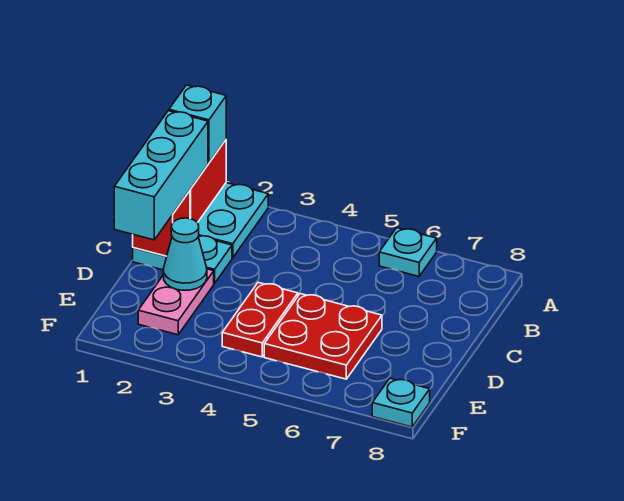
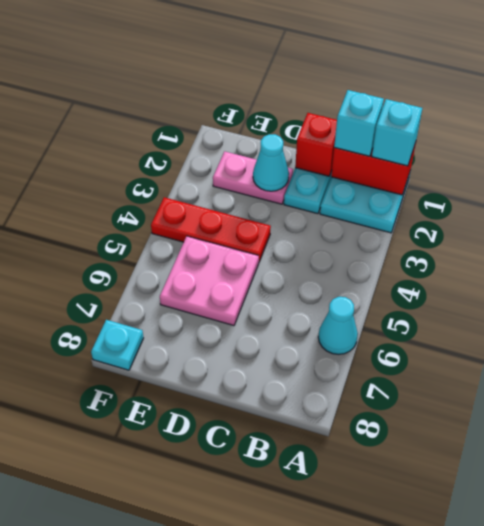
cyan 1x1 plate [379,228,437,276] -> cyan 1x1 cone [318,297,358,354]
cyan 1x3 brick [114,111,208,240] -> cyan 1x1 brick [334,90,384,156]
red 1x2 plate [222,283,298,357] -> red 1x3 plate [151,197,271,262]
red 2x2 plate [264,294,382,379] -> pink 2x2 plate [160,236,259,326]

